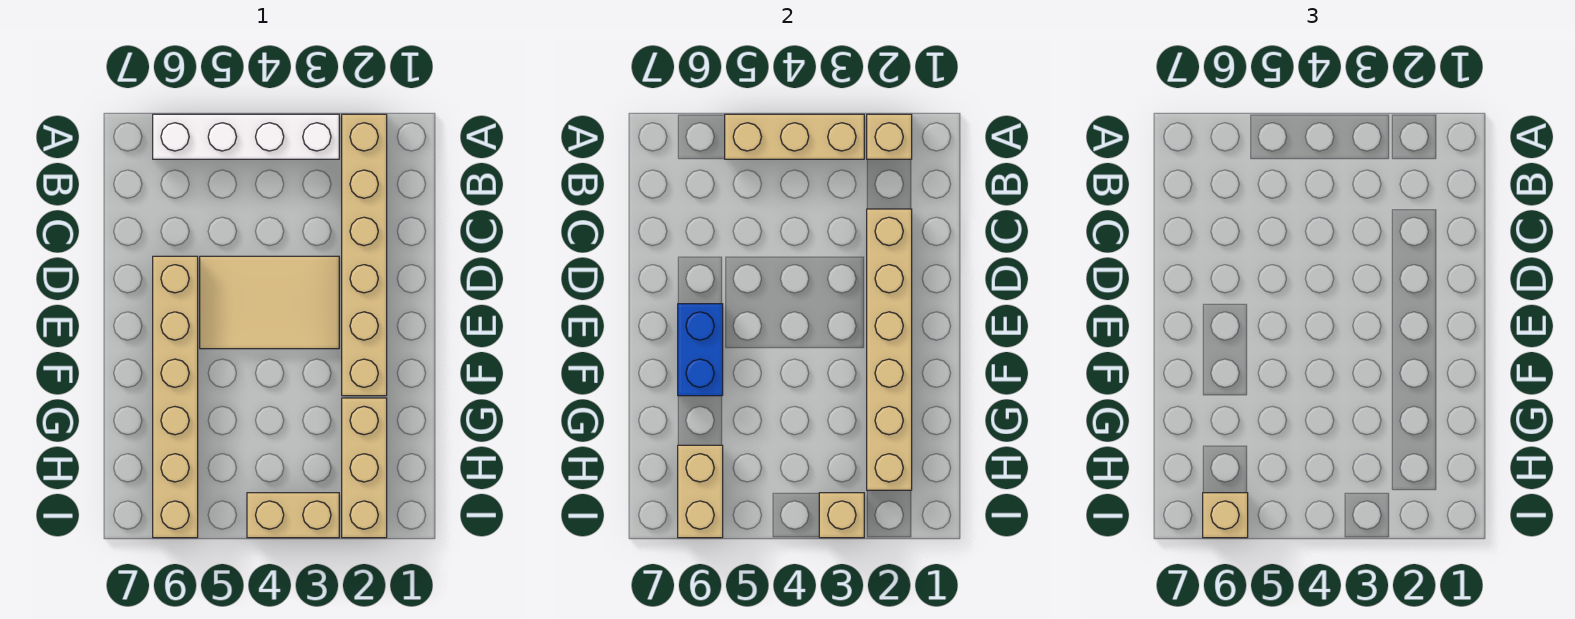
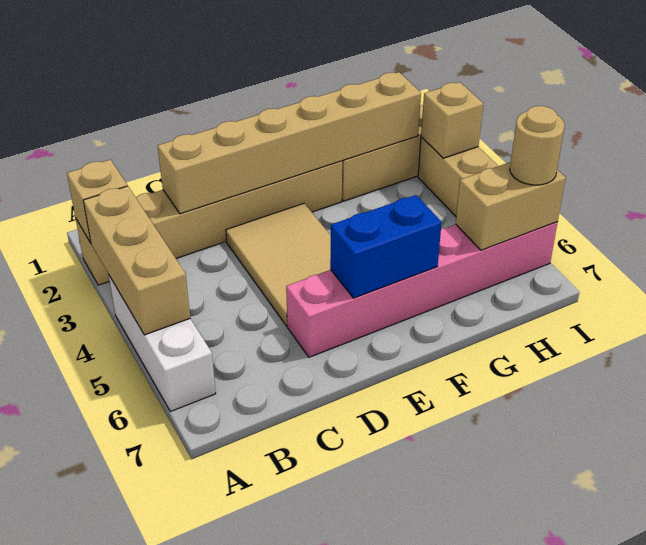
white 1x4 brick [153,114,339,159] -> white 1x3 brick [109,276,216,412]
tan 1x6 brick [153,256,198,538] -> pink 1x6 brick [286,222,558,357]
tan 1x1 brick [1203,493,1248,538] -> tan 1x1 round brick [510,106,565,185]

